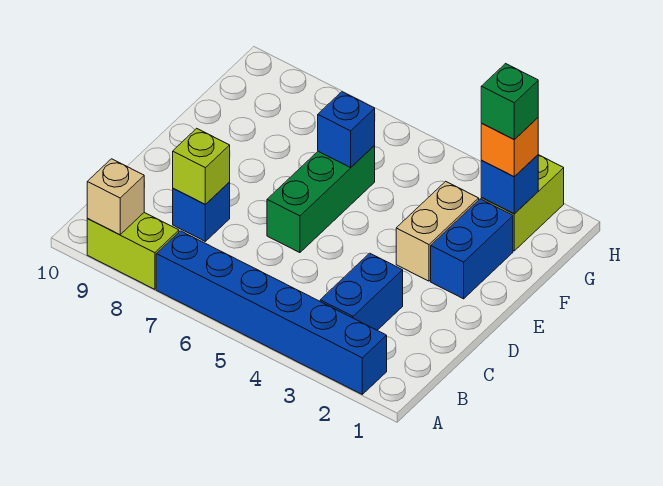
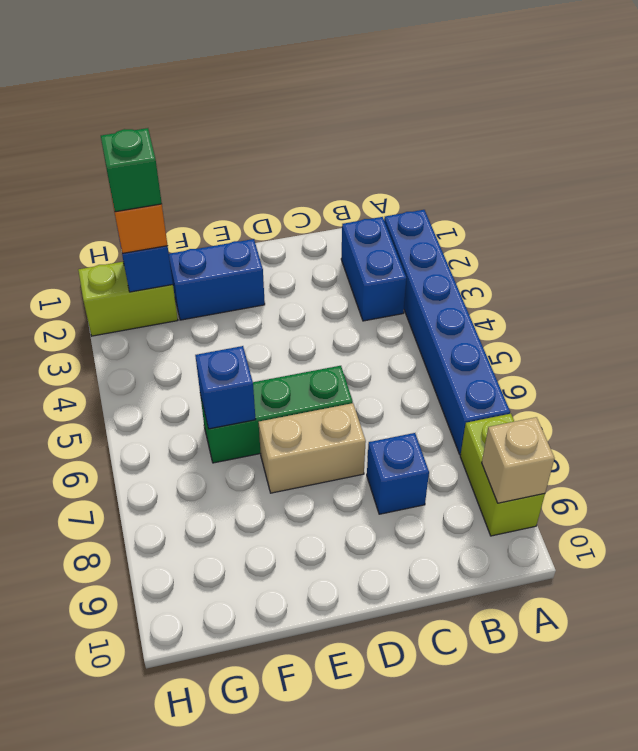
blue 1x2 brick [320,253,403,330] -> blue 1x2 brick turned to [341,217,406,321]
lime 1x1 brick [173,128,230,205] -> none
tan 1x2 brick [396,181,479,281] -> tan 1x2 brick moved to [259,403,366,493]

